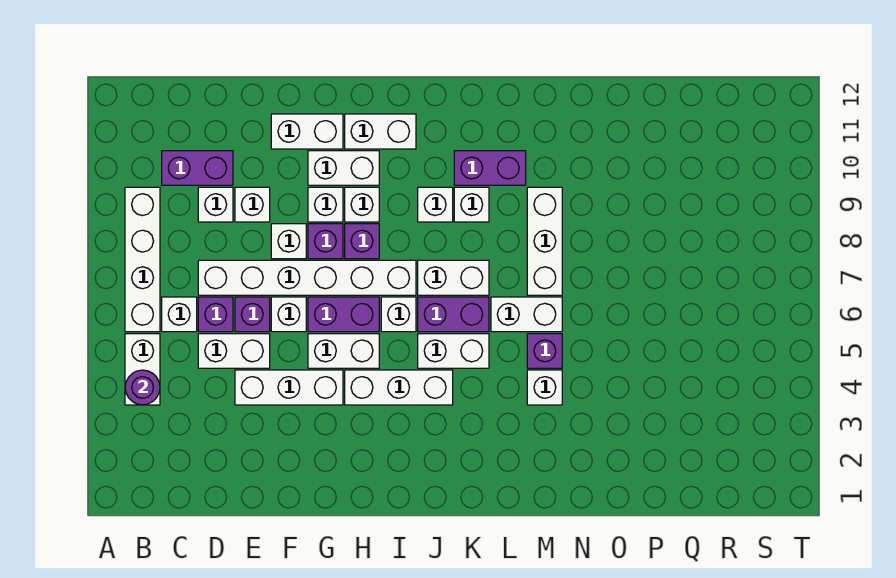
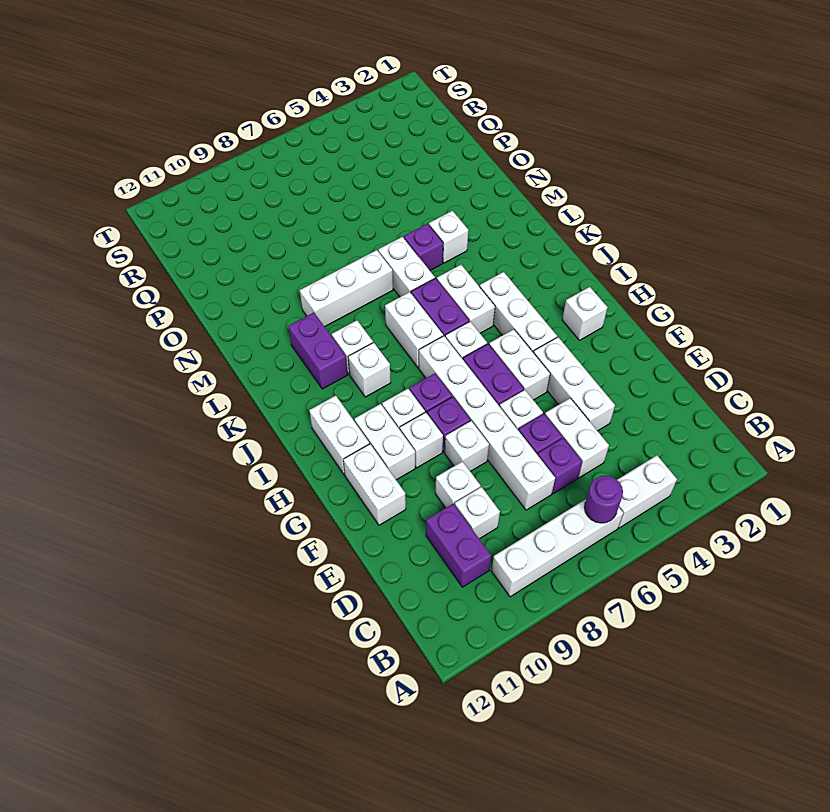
purple 1x1 round brick [125,370,160,405] -> purple 1x1 round brick moved to [584,476,623,523]
white 1x1 brick [162,297,197,332] -> white 1x1 brick moved to [562,287,607,340]

